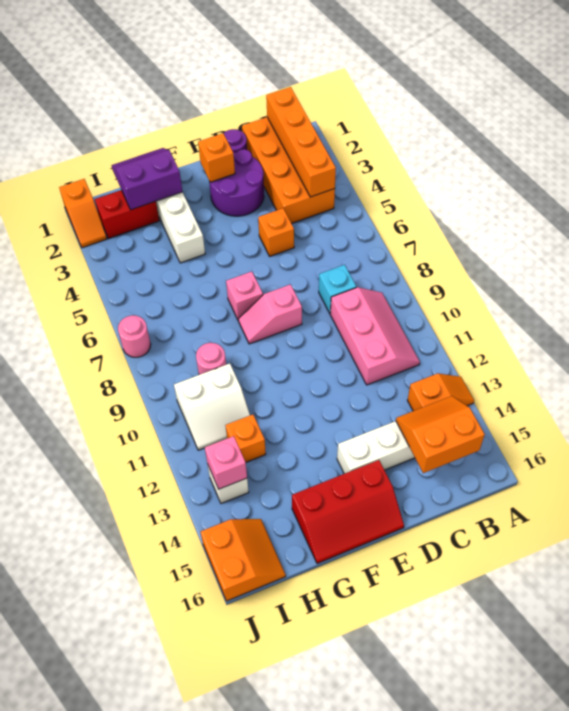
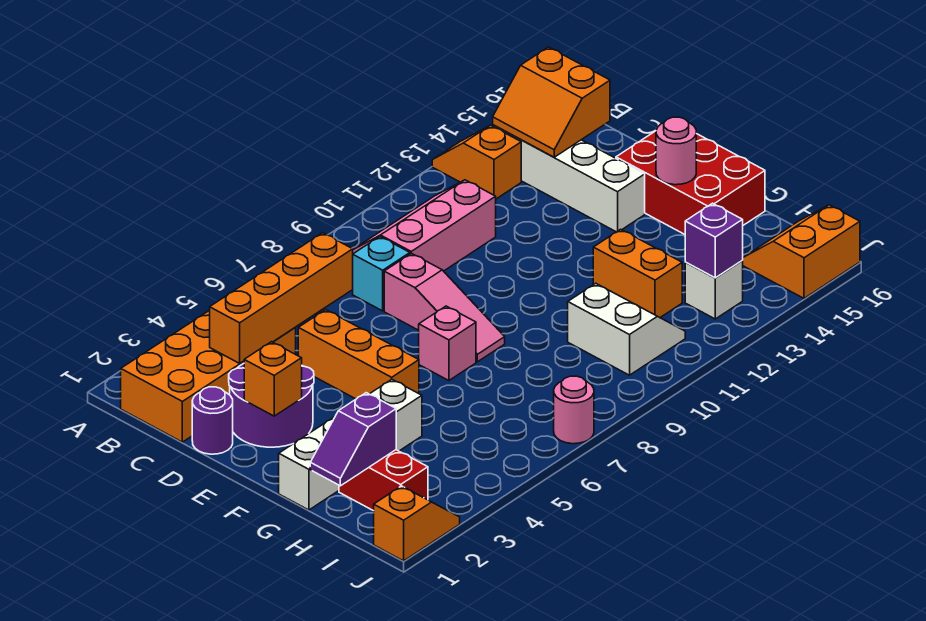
orange 1x4 brick [266,87,336,197] -> orange 1x4 brick moved to [210,233,353,363]
orange 1x1 brick [258,208,294,256] -> orange 1x3 brick [298,310,419,399]
pink 1x2 slope [238,284,302,344] -> pink 1x3 slope [384,253,505,362]
red 2x3 slope [292,460,404,564] -> red 2x3 brick [616,131,765,234]
purple 2x2 slope [112,148,182,210] -> purple 1x2 slope [310,393,396,486]
pink 1x1 round brick [196,343,226,375] -> pink 1x1 round brick moved to [656,117,696,185]
orange 1x1 brick [226,415,266,462] -> orange 1x2 brick [593,229,682,317]
pink 1x1 brick [205,436,247,489] -> purple 1x1 brick [685,203,743,278]

